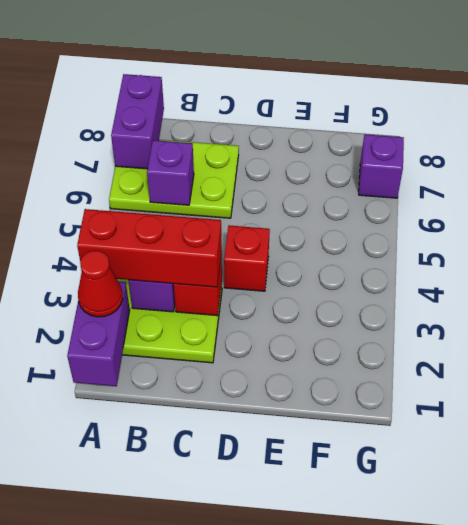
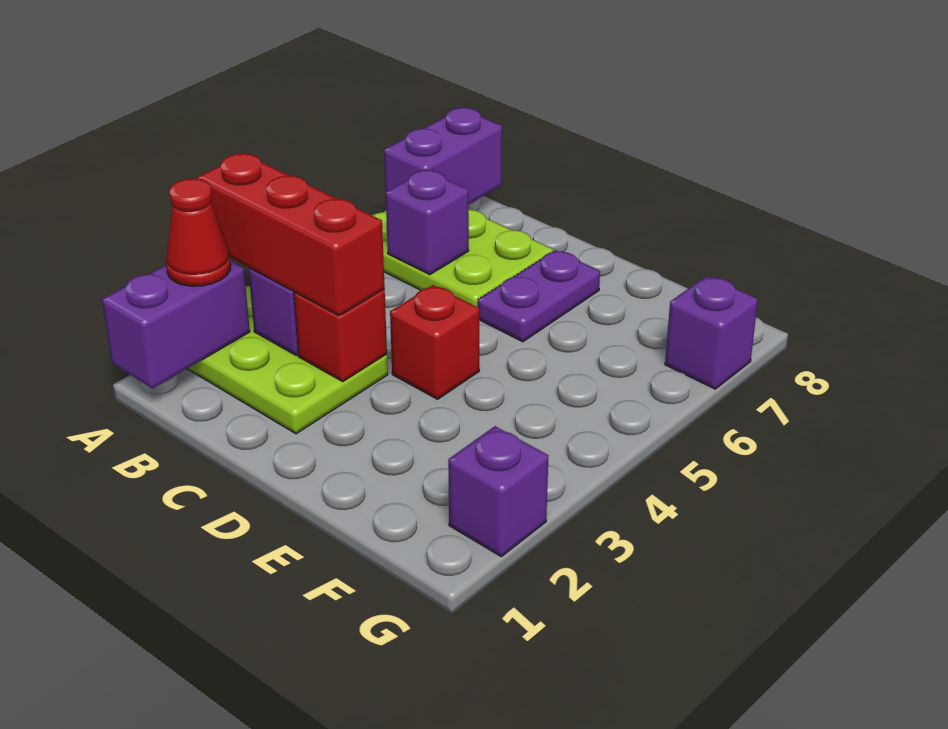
none -> purple 1x2 plate [478,250,600,342]
none -> purple 1x1 brick [448,426,548,556]

